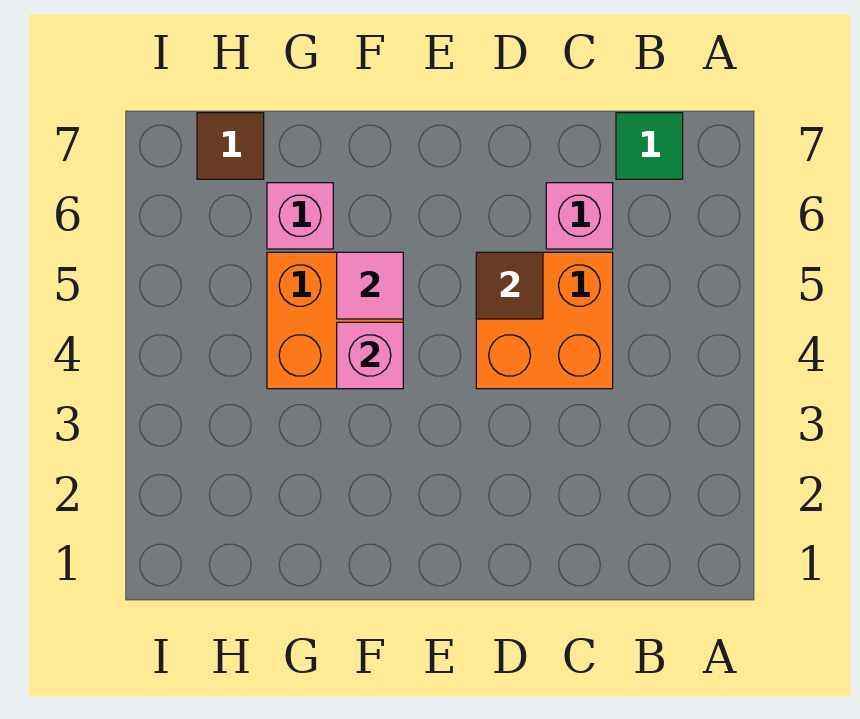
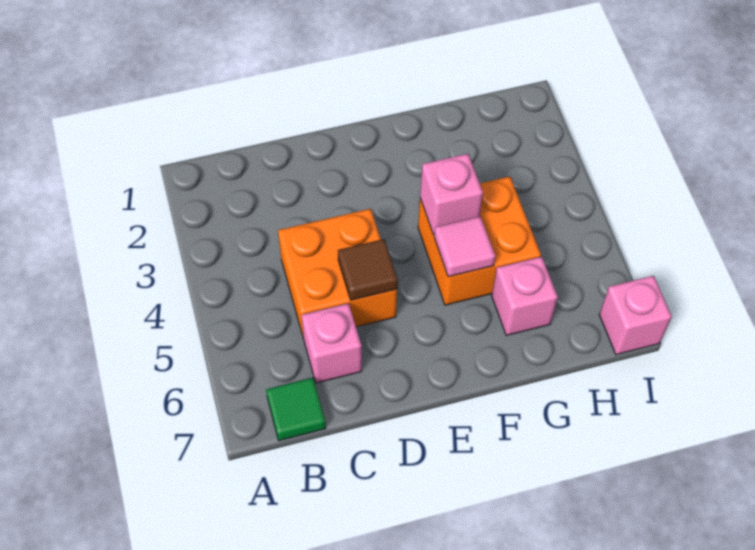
brown 1x1 tile [197,113,264,179] -> none
none -> pink 1x1 brick [599,276,672,355]

